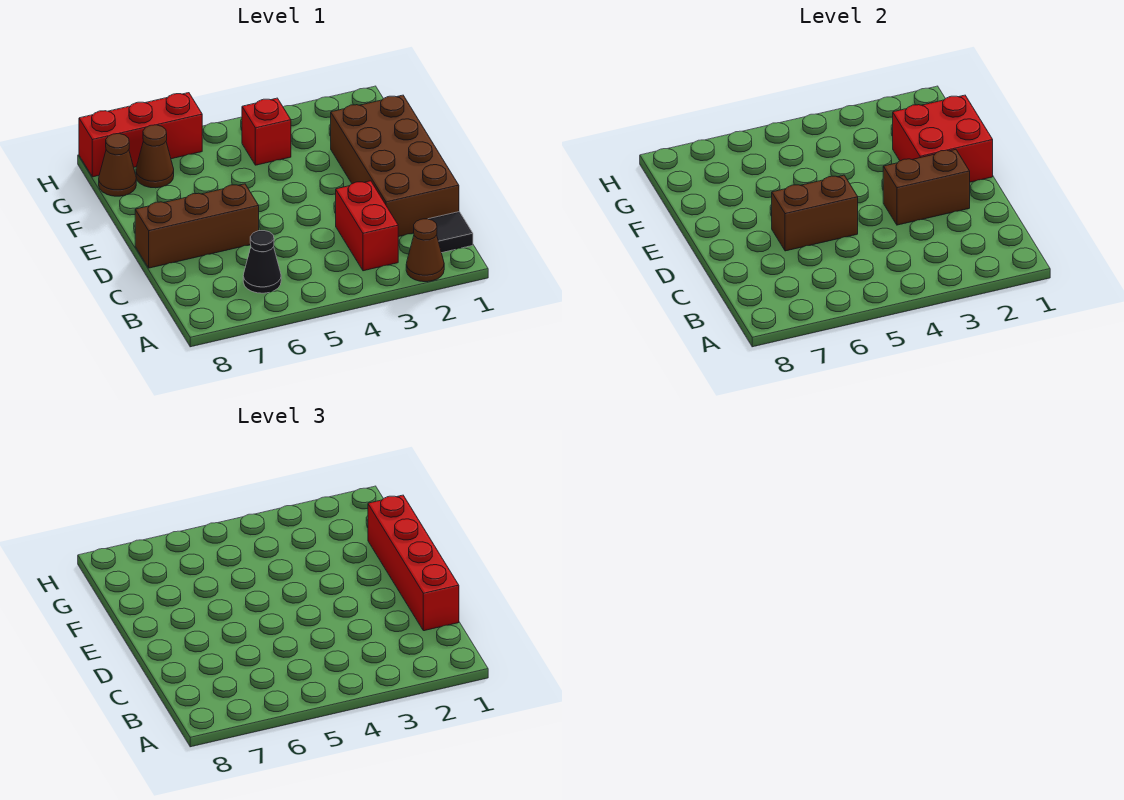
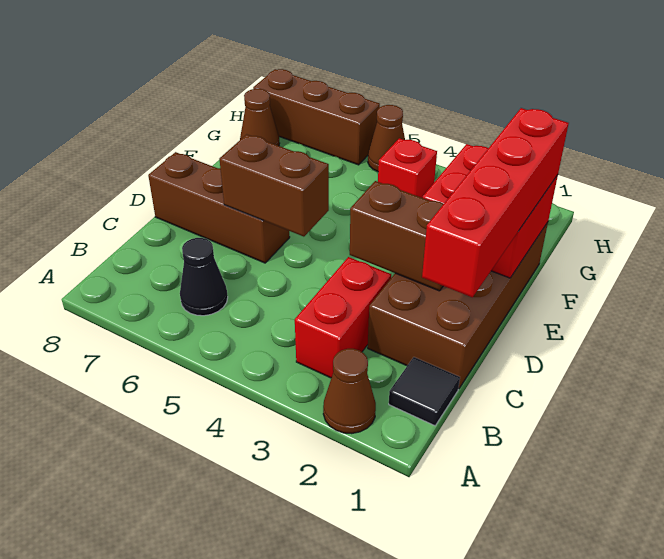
brown 1x1 cone [136,125,174,188] -> brown 1x1 cone moved to [368,105,405,172]
red 1x3 brick [79,93,202,177] -> brown 1x3 brick [253,69,380,165]

